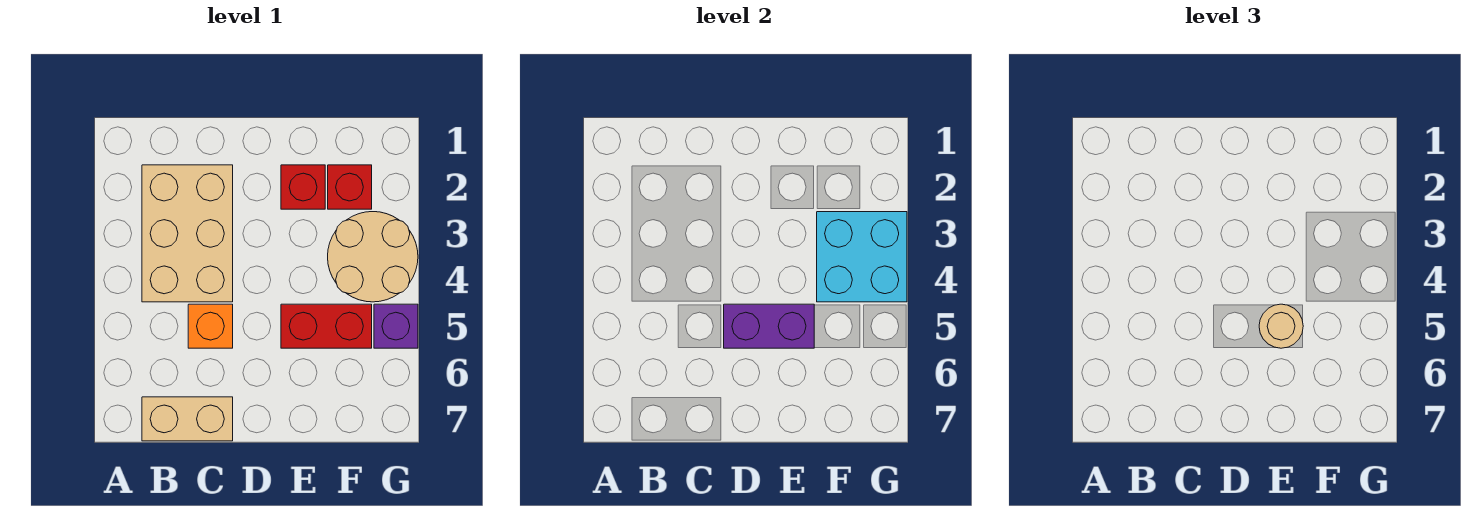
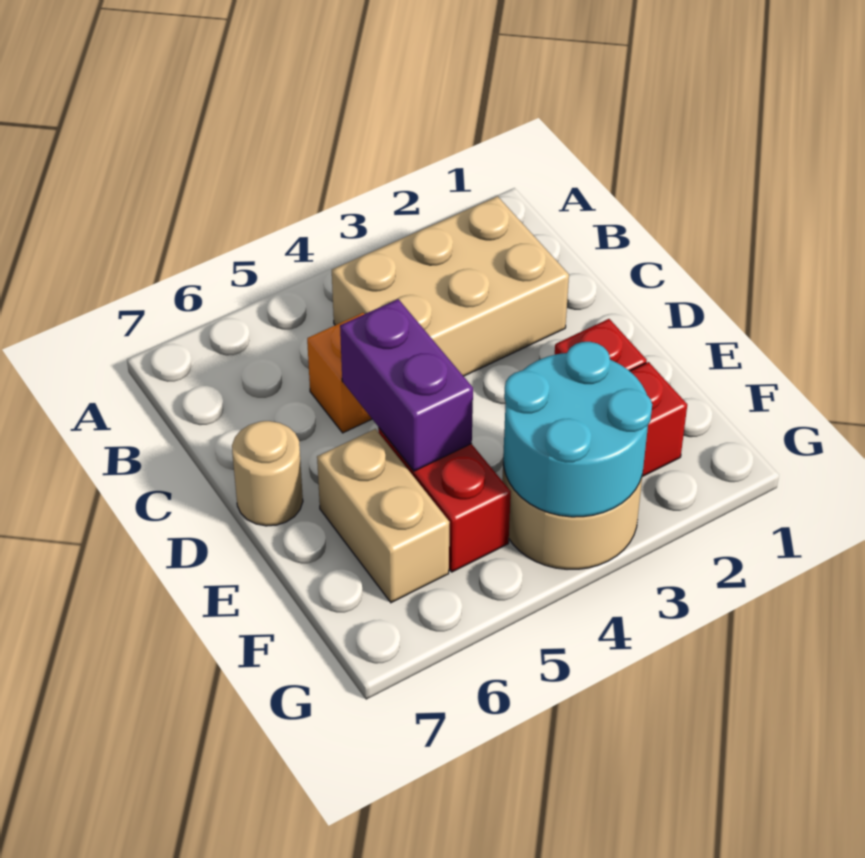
tan 1x2 brick [142,397,233,441] -> tan 1x2 brick moved to [317,429,450,603]
tan 1x1 round brick [1259,304,1303,348] -> tan 1x1 round brick moved to [232,421,303,526]
cyan 2x2 brick [817,212,907,302] -> cyan 2x2 round brick [503,342,652,517]
purple 1x1 brick [374,304,418,348] -> none

